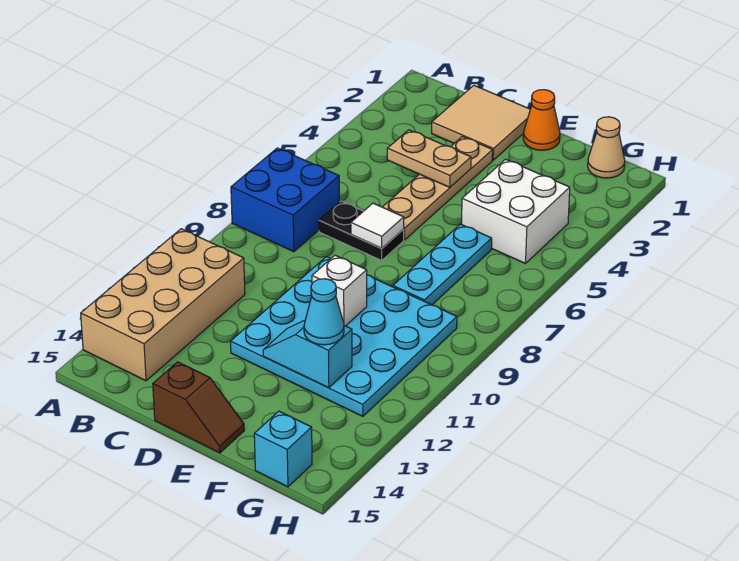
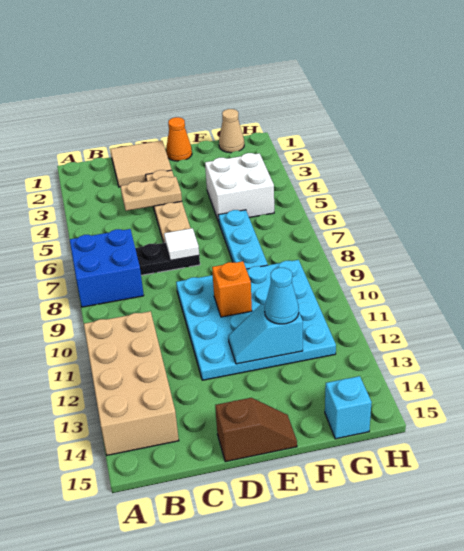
white 1x1 brick [312,255,367,326] -> orange 1x1 brick [212,261,252,317]

